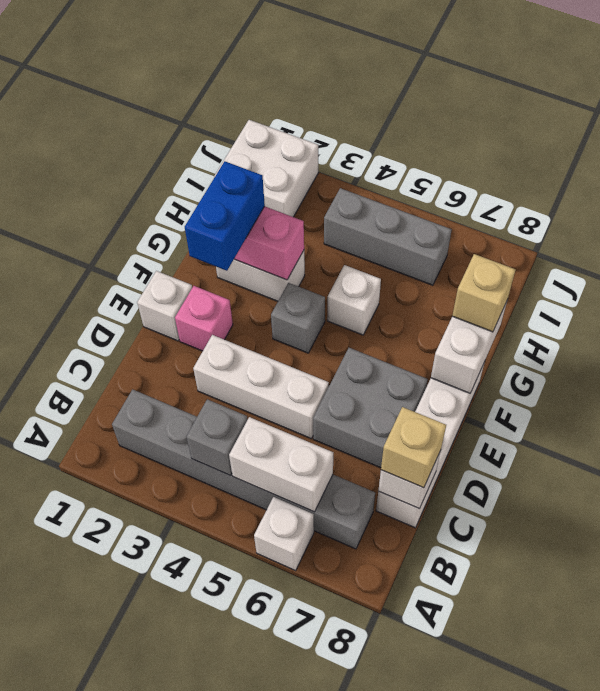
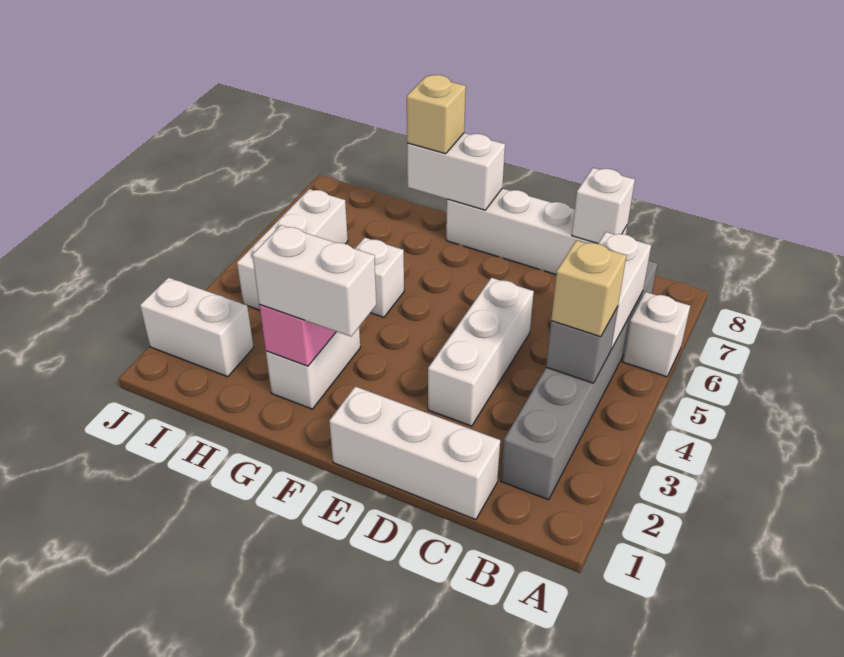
tan 1x1 brick [381,407,446,488] -> tan 1x1 brick moved to [551,240,626,337]
grey 2x2 brick [313,348,428,468] -> none
white 1x1 brick [137,271,192,341] -> white 1x3 brick [329,386,500,520]
pink 1x1 brick [175,286,233,351] -> none
blue 1x2 brick [185,161,265,271] -> white 1x2 brick [252,225,376,337]
grey 1x1 brick [271,283,325,353] -> none
white 2x2 brick [214,120,318,217] -> white 1x2 brick [140,278,254,377]
grey 1x3 brick [324,188,452,285] -> white 1x3 brick [237,189,348,310]

